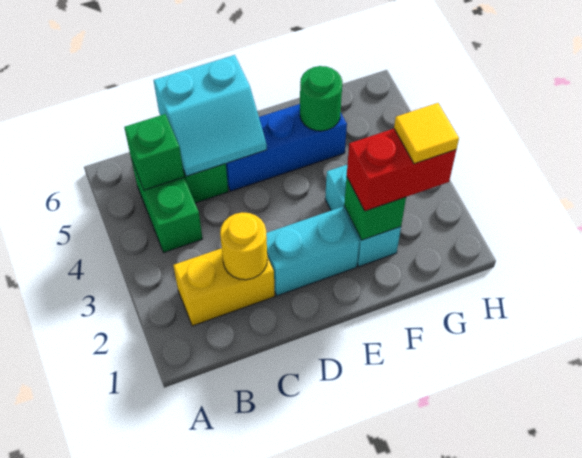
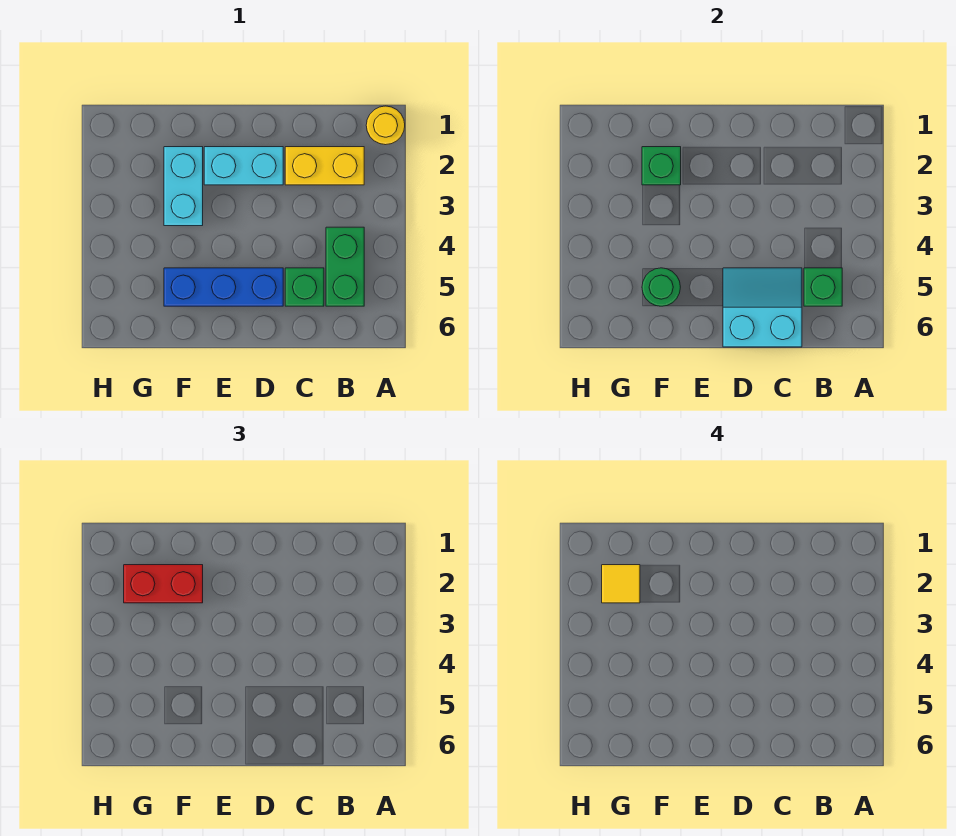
yellow 1x1 round brick [220,212,267,280] -> yellow 1x1 round brick moved to [366,106,405,145]

